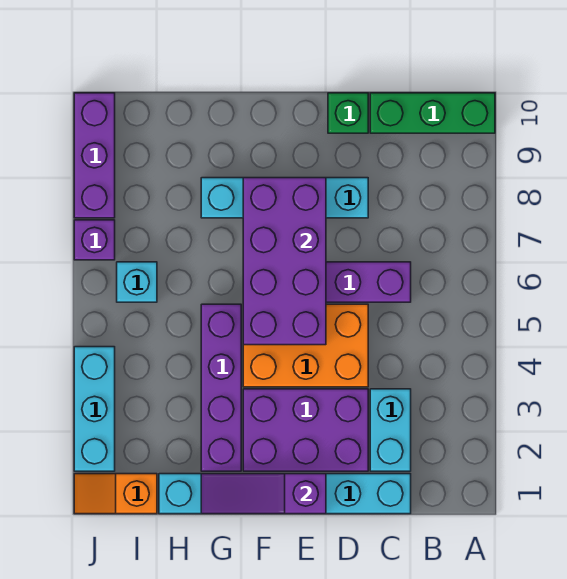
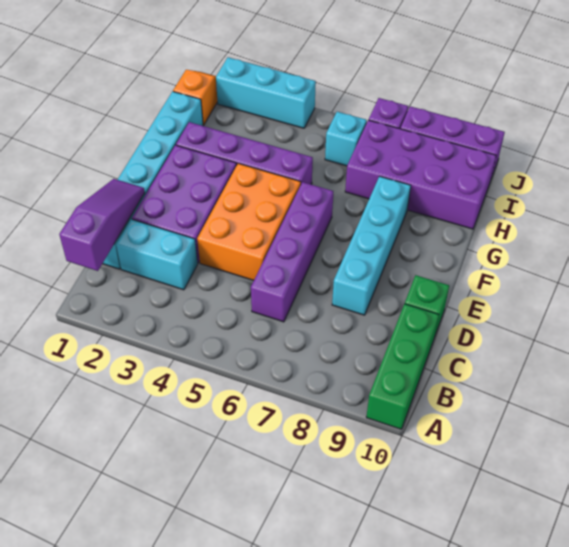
purple 1x3 slope [201,474,326,514] -> purple 1x3 slope moved to [59,179,145,271]
purple 2x4 brick [243,178,326,345] -> purple 2x4 brick moved to [345,120,496,229]

